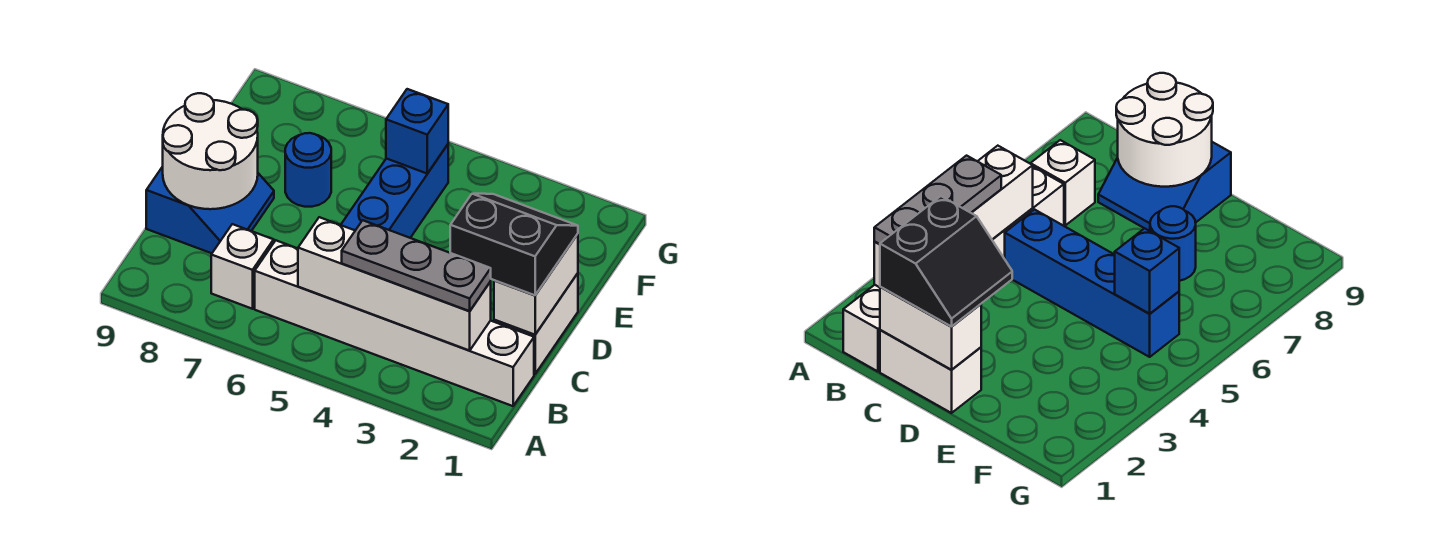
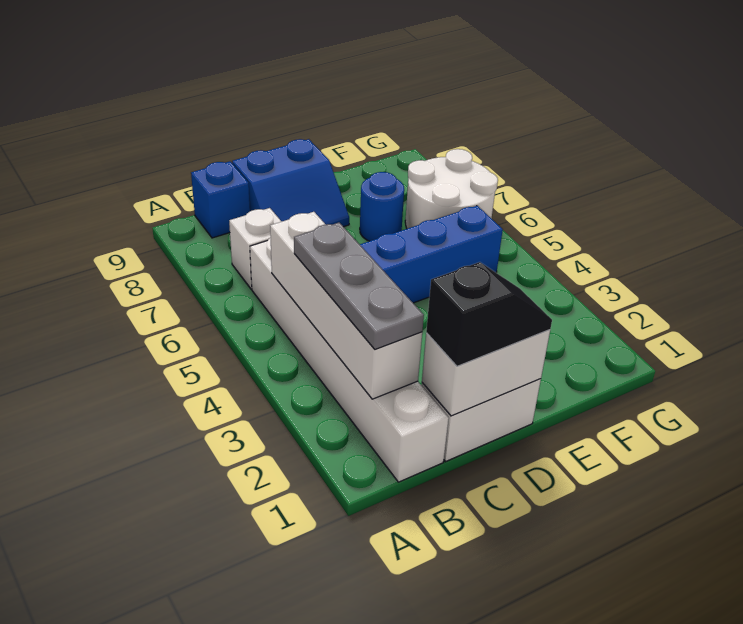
black 2x2 slope [450,194,578,295] -> black 1x2 slope [426,262,552,366]
white 2x2 round brick [163,93,258,209] -> white 2x2 round brick moved to [405,149,498,229]
blue 1x1 brick [386,89,448,173] -> blue 1x1 brick moved to [191,162,250,238]

